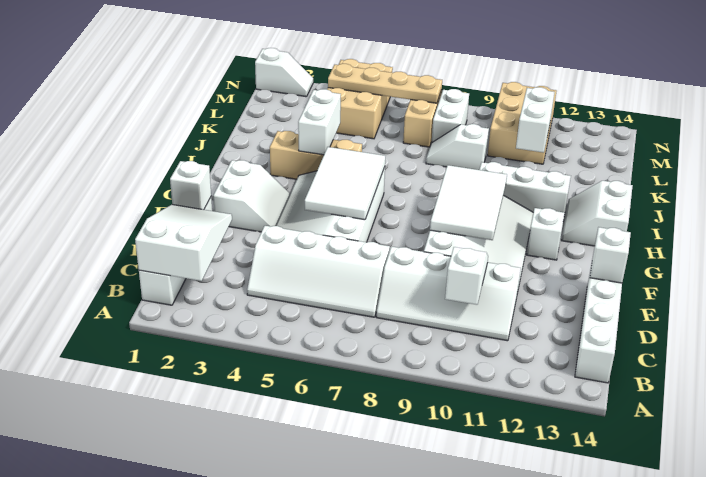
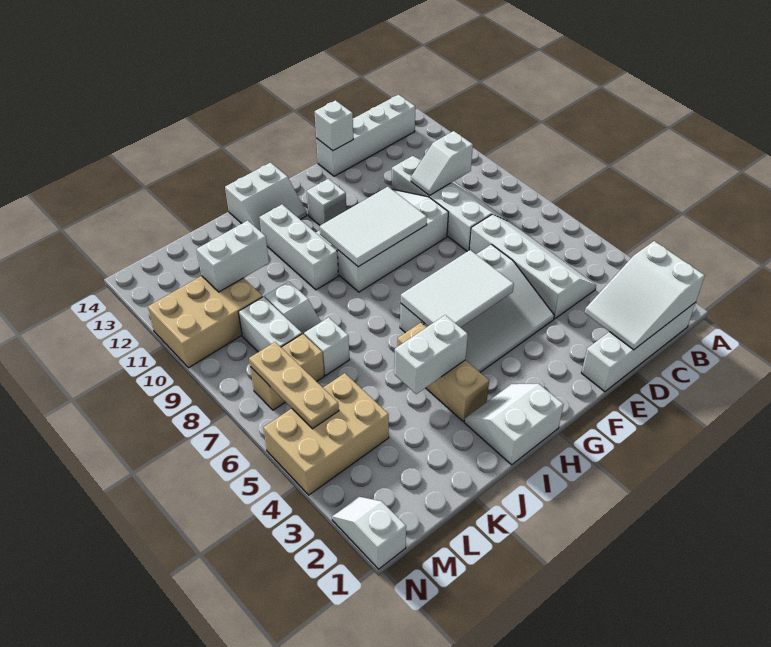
white 1x1 brick [170,161,211,210] -> white 1x1 brick moved to [304,317,349,376]
white 2x2 slope [213,160,289,232] -> white 2x2 slope moved to [464,384,564,465]
white 1x2 brick [431,89,469,143] -> white 1x2 brick turned to [238,297,302,352]
tan 1x4 plate [328,63,442,103] -> tan 1x3 plate [249,342,339,429]

